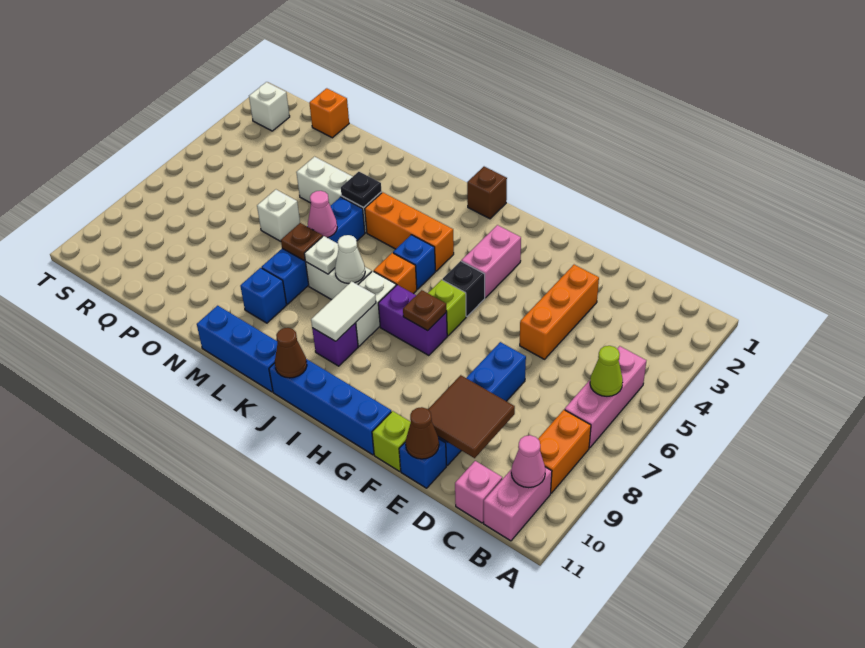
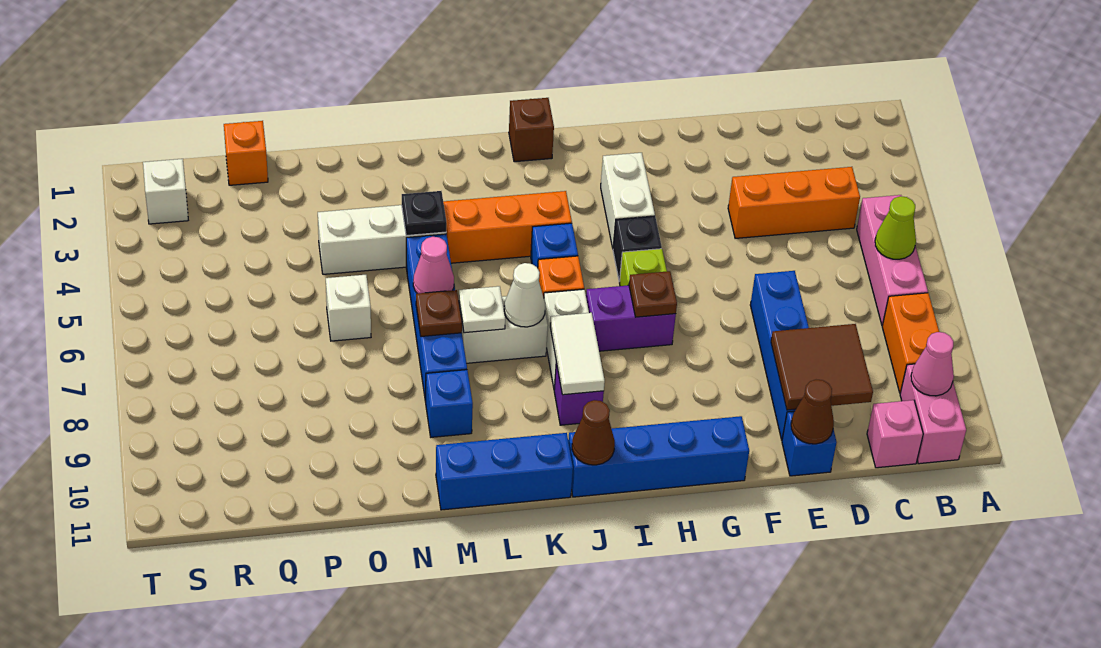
orange 1x3 brick [520,264,599,359] -> orange 1x3 brick turned to [728,167,860,238]
lime 1x1 brick [372,411,411,471] -> none
pink 1x2 brick [461,225,521,298] -> white 1x2 brick [601,153,655,248]

